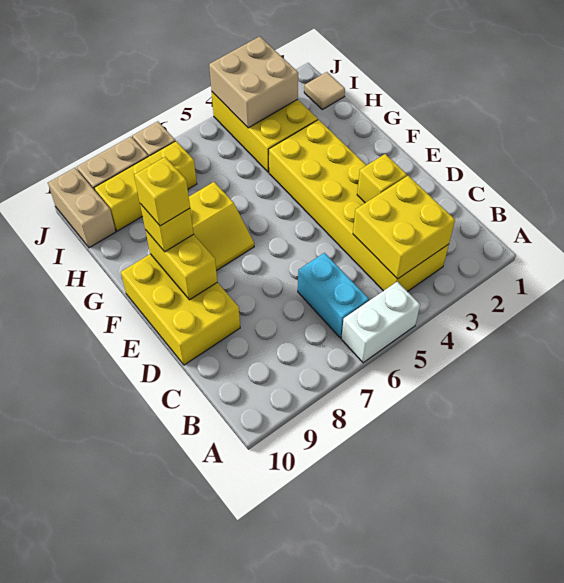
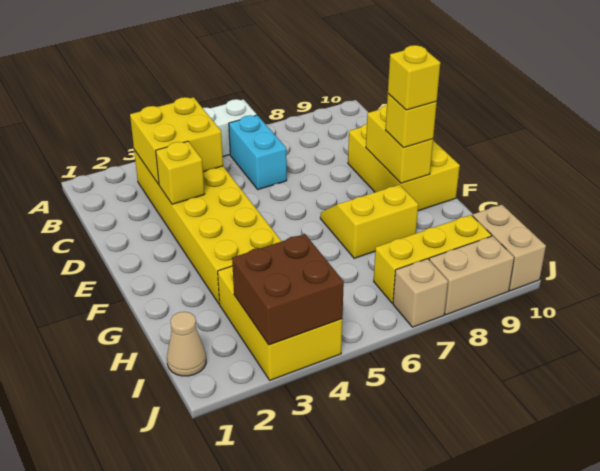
tan 1x1 tile [304,72,345,110] -> tan 1x1 cone [167,312,206,376]
tan 2x2 brick [209,36,298,128] -> brown 2x2 brick [232,234,344,345]

